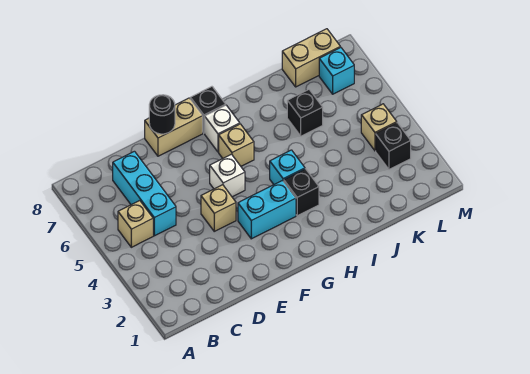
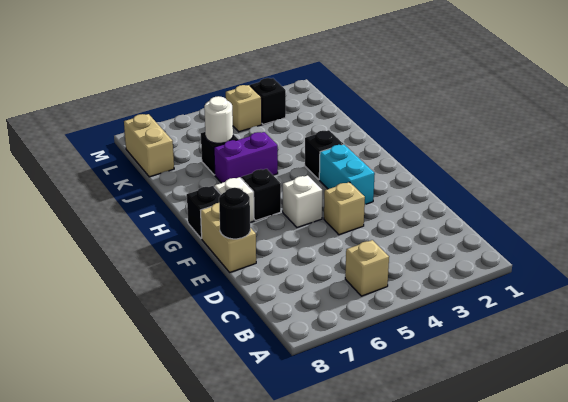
cyan 1x3 brick [113,151,176,236] -> none
tan 1x1 brick [219,124,254,166] -> black 1x1 brick [241,169,281,221]
cyan 1x1 brick [270,150,305,184] -> none
none -> purple 1x2 brick [214,132,278,183]
none -> white 1x1 round brick [204,96,233,143]
cyan 1x1 brick [319,47,354,94] -> none

